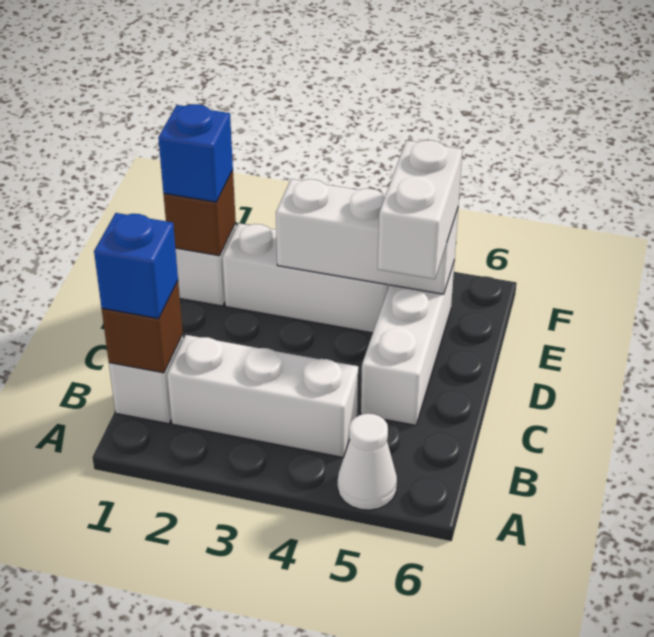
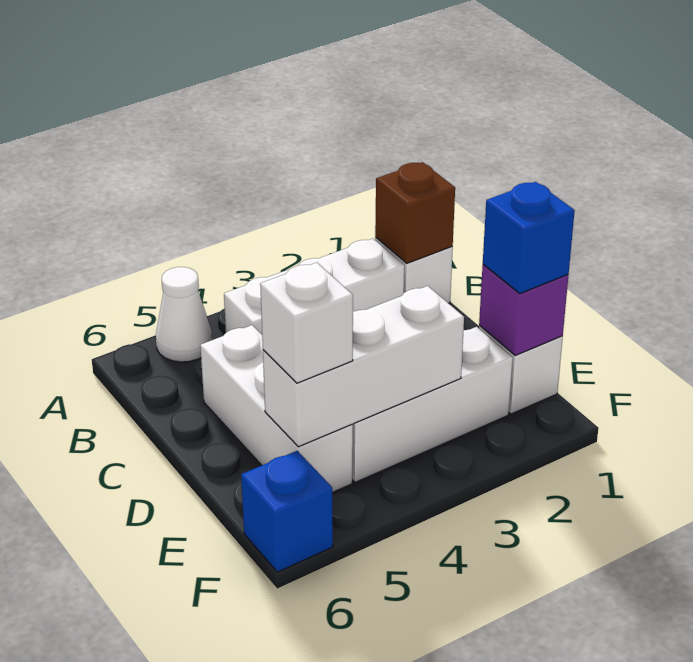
blue 1x1 brick [94,213,178,319] -> blue 1x1 brick moved to [241,451,333,572]
white 1x2 brick [378,140,463,279] -> white 1x1 brick [260,263,353,383]
brown 1x1 brick [163,170,236,256] -> purple 1x1 brick [479,265,568,355]

